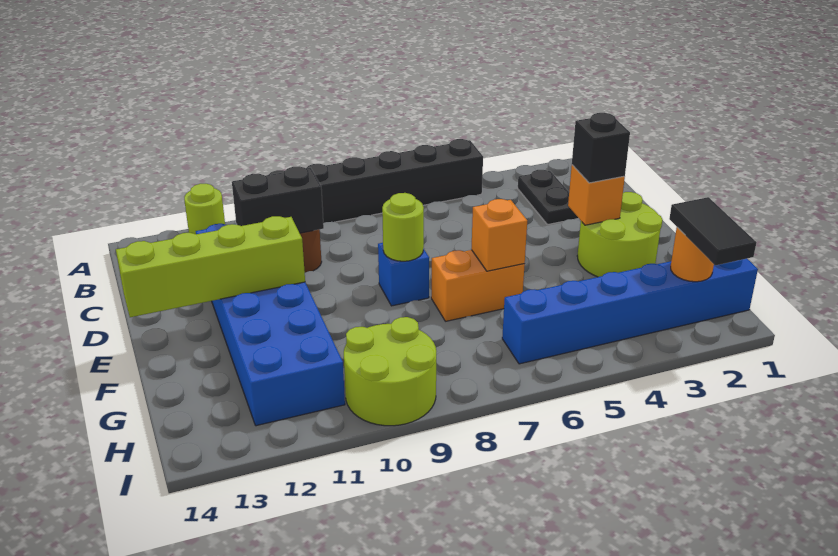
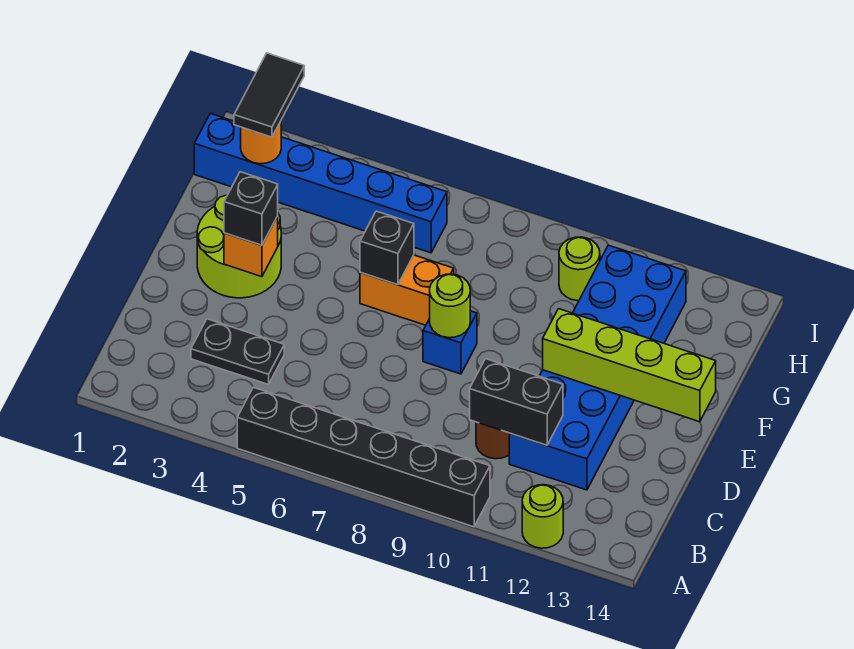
black 1x2 plate [518,170,578,225] -> black 1x2 plate turned to [191,319,284,385]
orange 1x1 brick [471,199,527,271] -> black 1x1 brick [360,211,414,285]
lime 2x2 round brick [344,317,436,426] -> lime 1x1 round brick [559,237,600,301]

